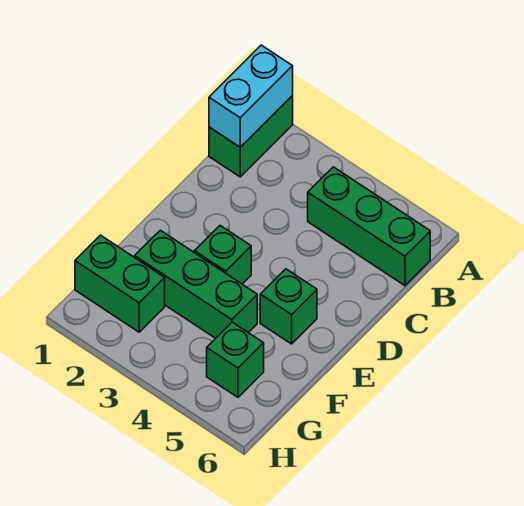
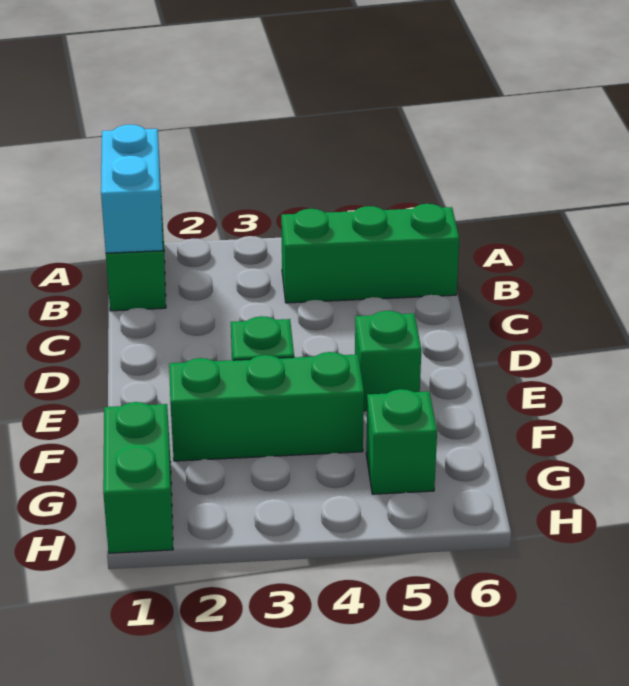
green 1x2 brick [75,235,165,332] -> green 1x2 brick turned to [103,402,173,553]

